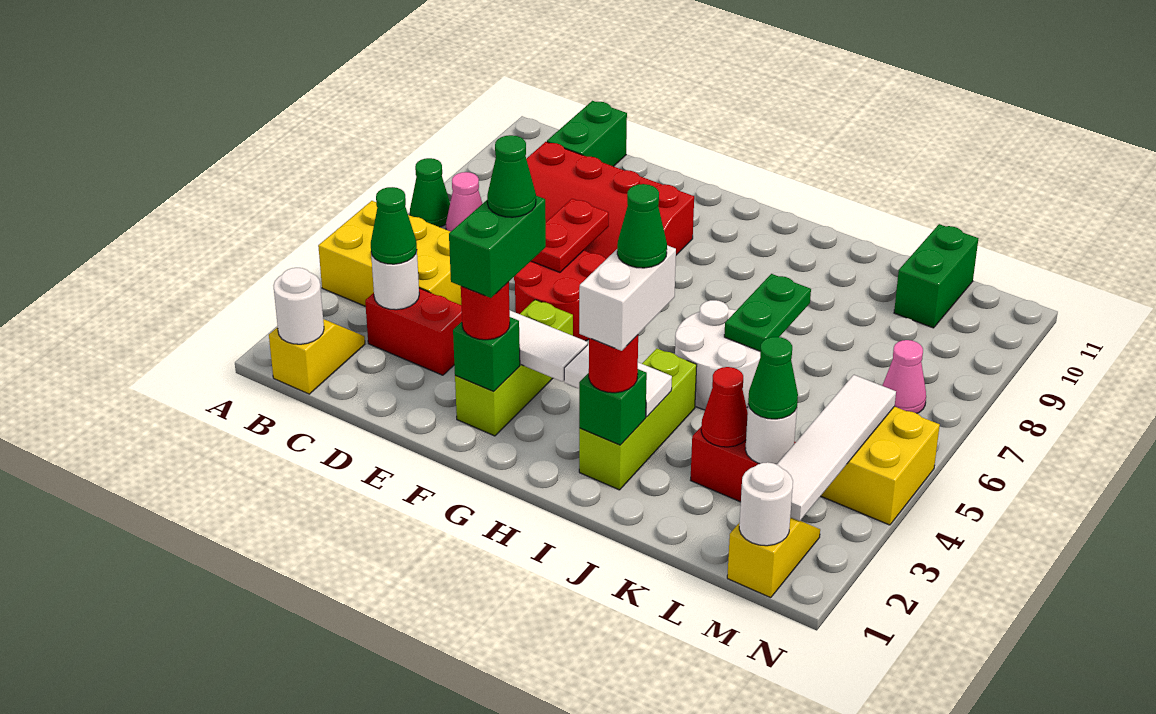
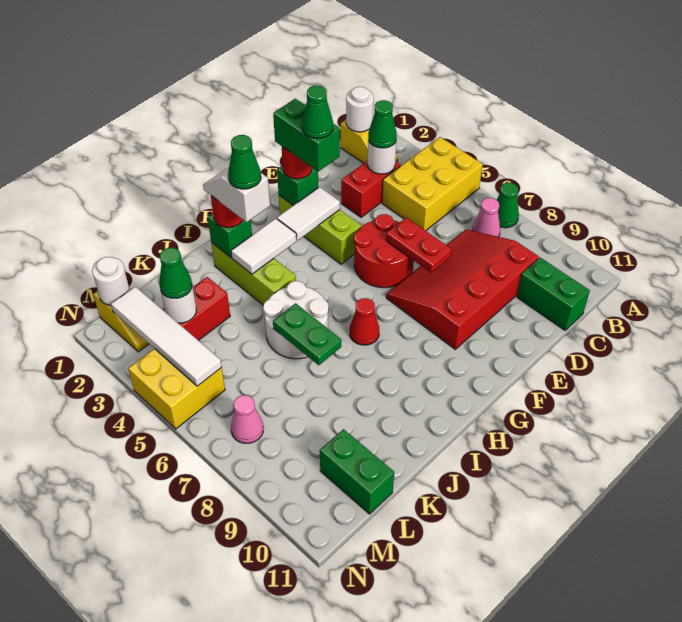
white 1x2 brick [579,245,676,351] -> white 1x2 slope [203,168,270,222]
red 1x1 cone [701,367,748,447] -> red 1x1 cone moved to [350,298,379,345]

